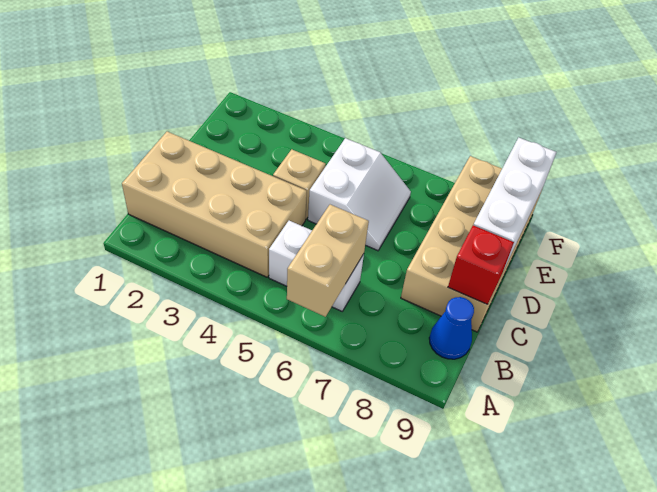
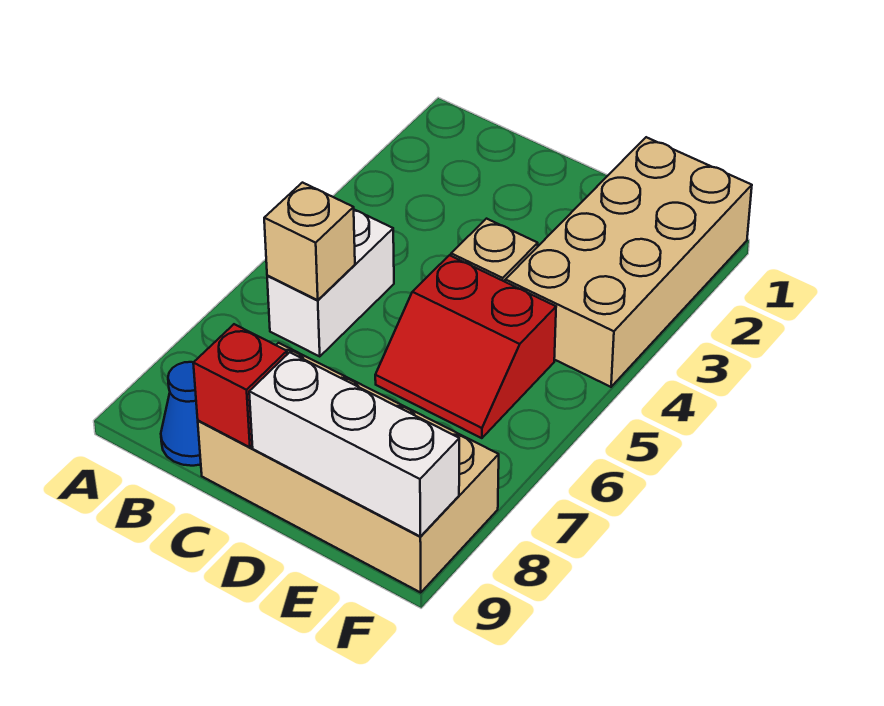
tan 1x2 brick [287,205,369,317] -> tan 1x1 brick [264,183,355,300]
tan 2x4 brick [122,132,307,277] -> tan 2x4 brick moved to [505,137,752,387]
white 2x2 slope [308,138,411,251] -> red 2x2 slope [375,255,556,438]

